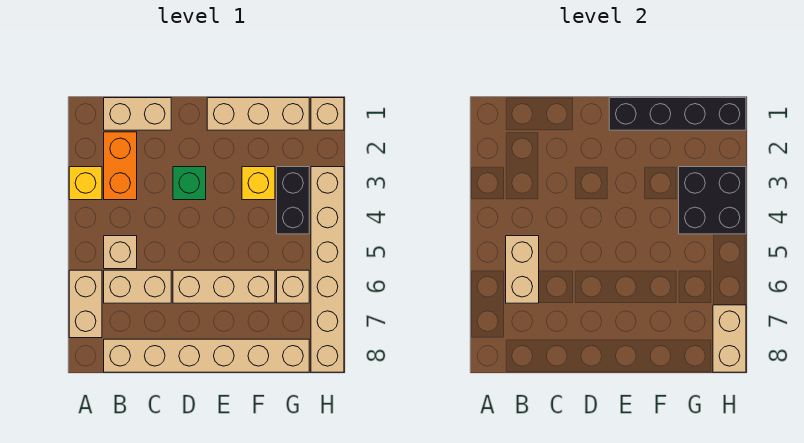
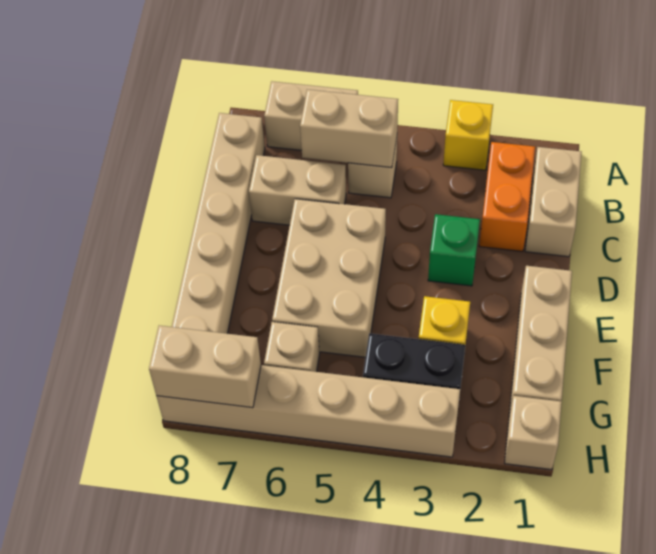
orange 1x2 brick [104,132,137,200] -> orange 1x2 brick turned to [479,142,535,251]
tan 1x2 brick [104,270,171,303] -> tan 1x2 brick turned to [249,155,346,225]
tan 1x3 brick [173,270,275,303] -> tan 2x3 brick [272,199,386,357]
black 1x4 brick [609,98,746,130] -> none
black 2x2 brick [679,167,746,234] -> none

